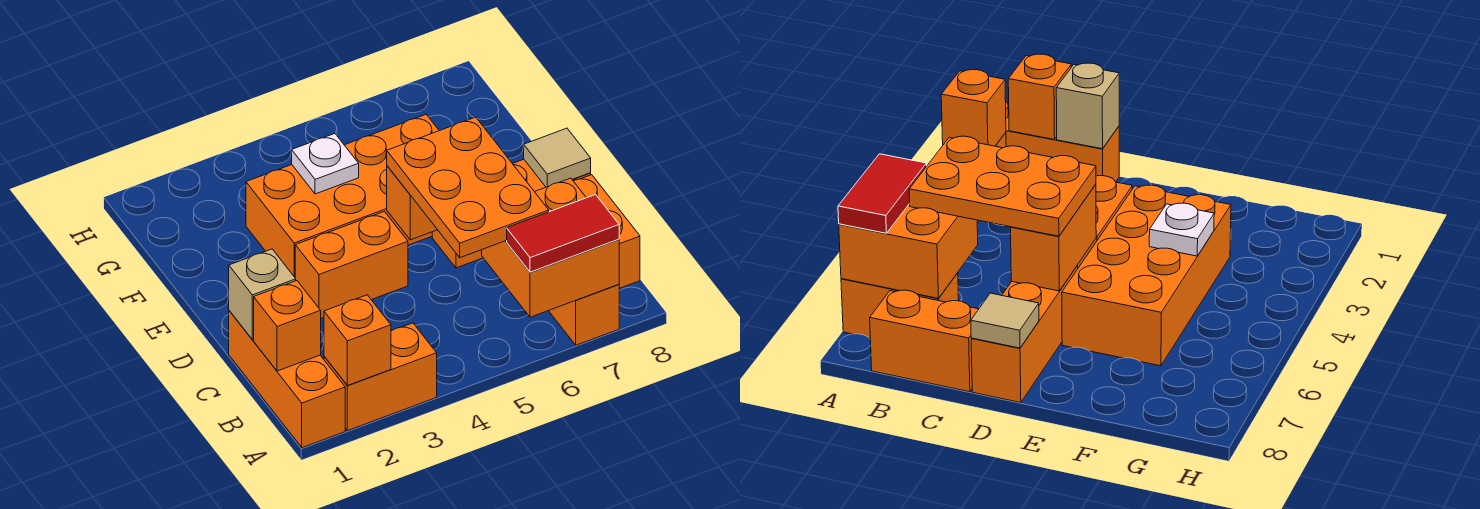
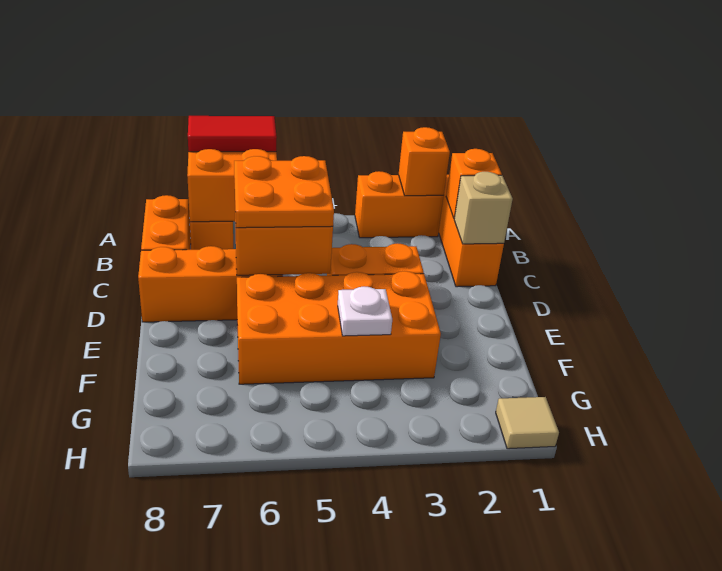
orange 2x3 plate [387,117,549,258] -> orange 2x2 plate [234,156,334,228]
tan 1x1 tile [524,128,591,187] -> tan 1x1 tile moved to [496,397,559,449]

